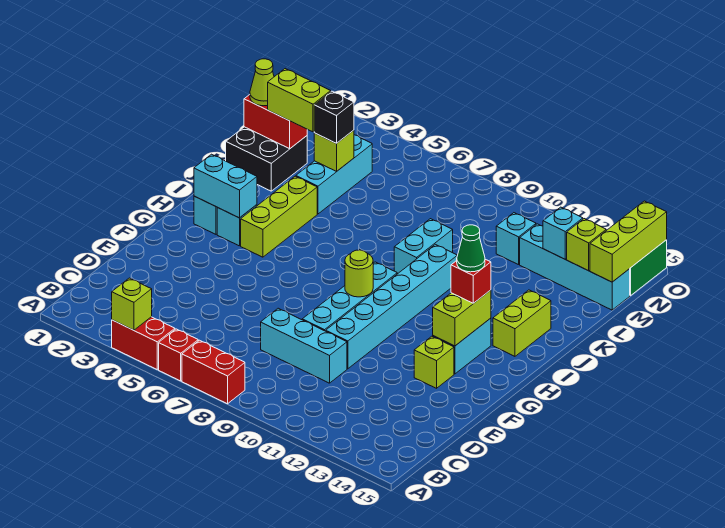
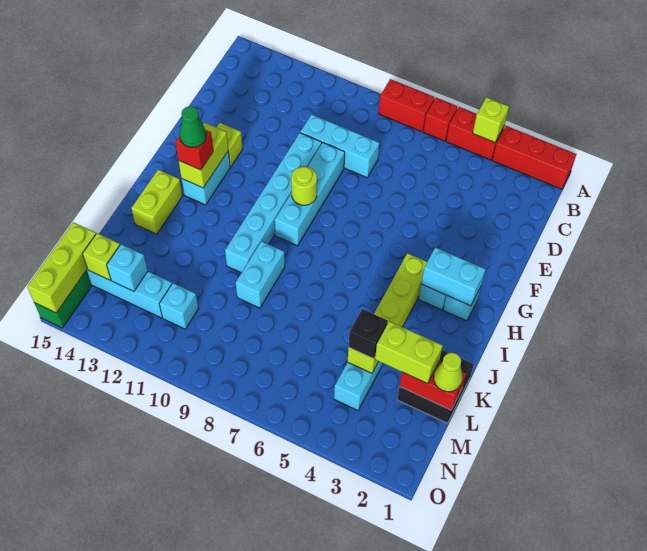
none -> red 1x3 brick [492,126,576,189]

